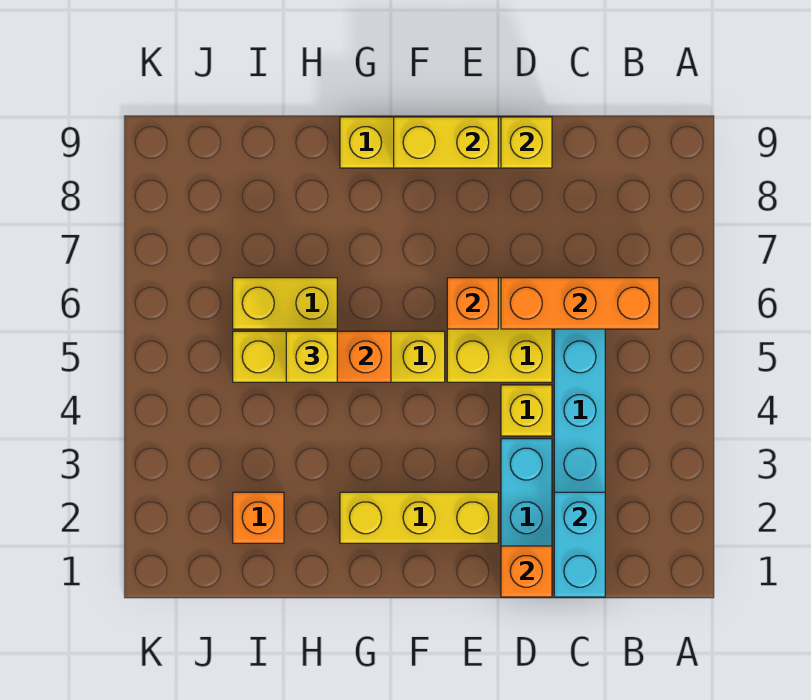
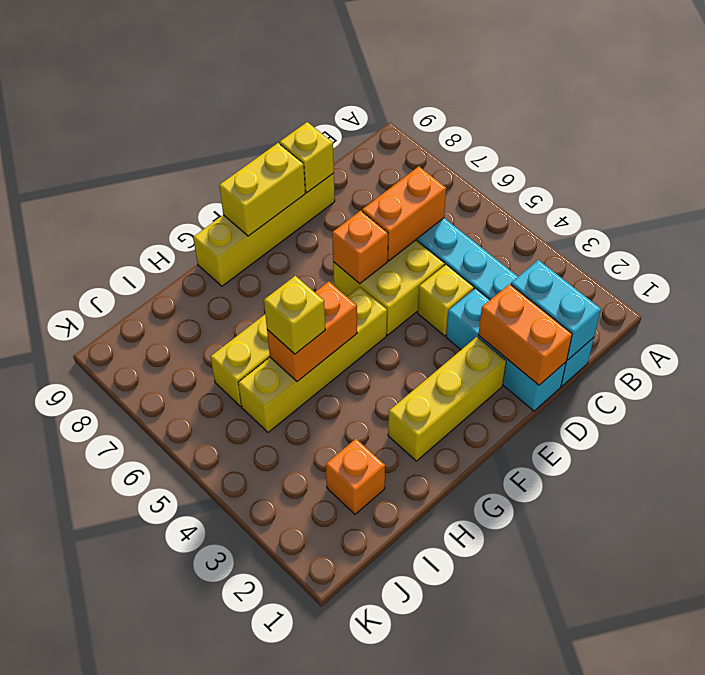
orange 1x3 brick [501,278,659,329] -> orange 1x2 brick [362,166,446,261]
orange 1x1 brick [501,546,552,597] -> orange 1x2 brick [478,284,572,385]

